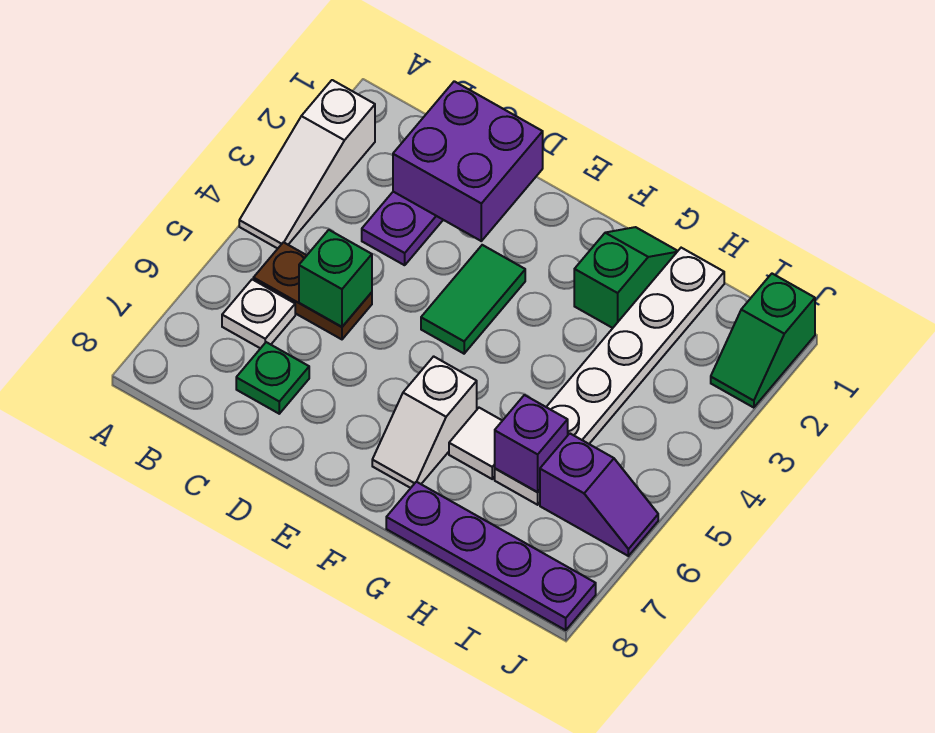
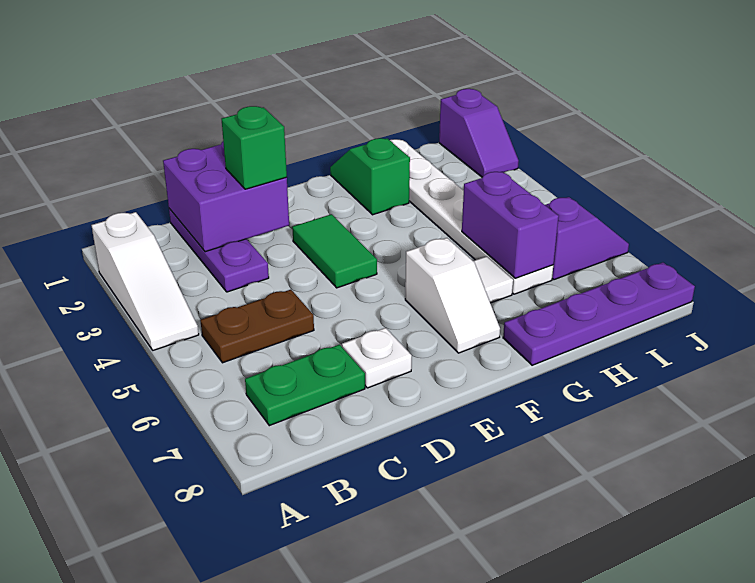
white 1x1 plate [222,280,295,348] -> white 1x1 plate moved to [342,328,412,388]
green 1x1 brick [299,230,372,327] -> green 1x1 brick moved to [222,106,287,189]
green 1x1 plate [236,342,309,414] -> green 1x2 plate [245,345,365,426]
purple 1x1 brick [495,395,568,492] -> purple 1x2 brick [462,172,559,278]
green 1x2 slope [711,274,815,408] -> purple 1x2 slope [439,89,519,177]

